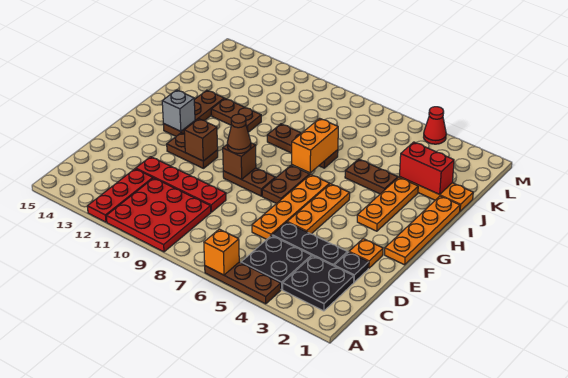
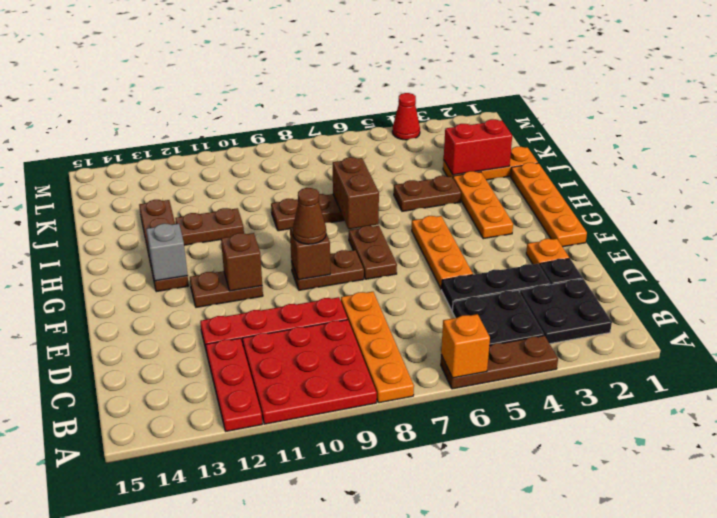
orange 1x4 plate [252,174,329,239] -> orange 1x4 plate moved to [341,292,414,403]
brown 1x3 plate [163,90,224,136] -> brown 1x4 plate [139,200,189,292]
orange 1x2 brick [292,118,338,173] -> brown 1x2 brick [333,157,379,229]

